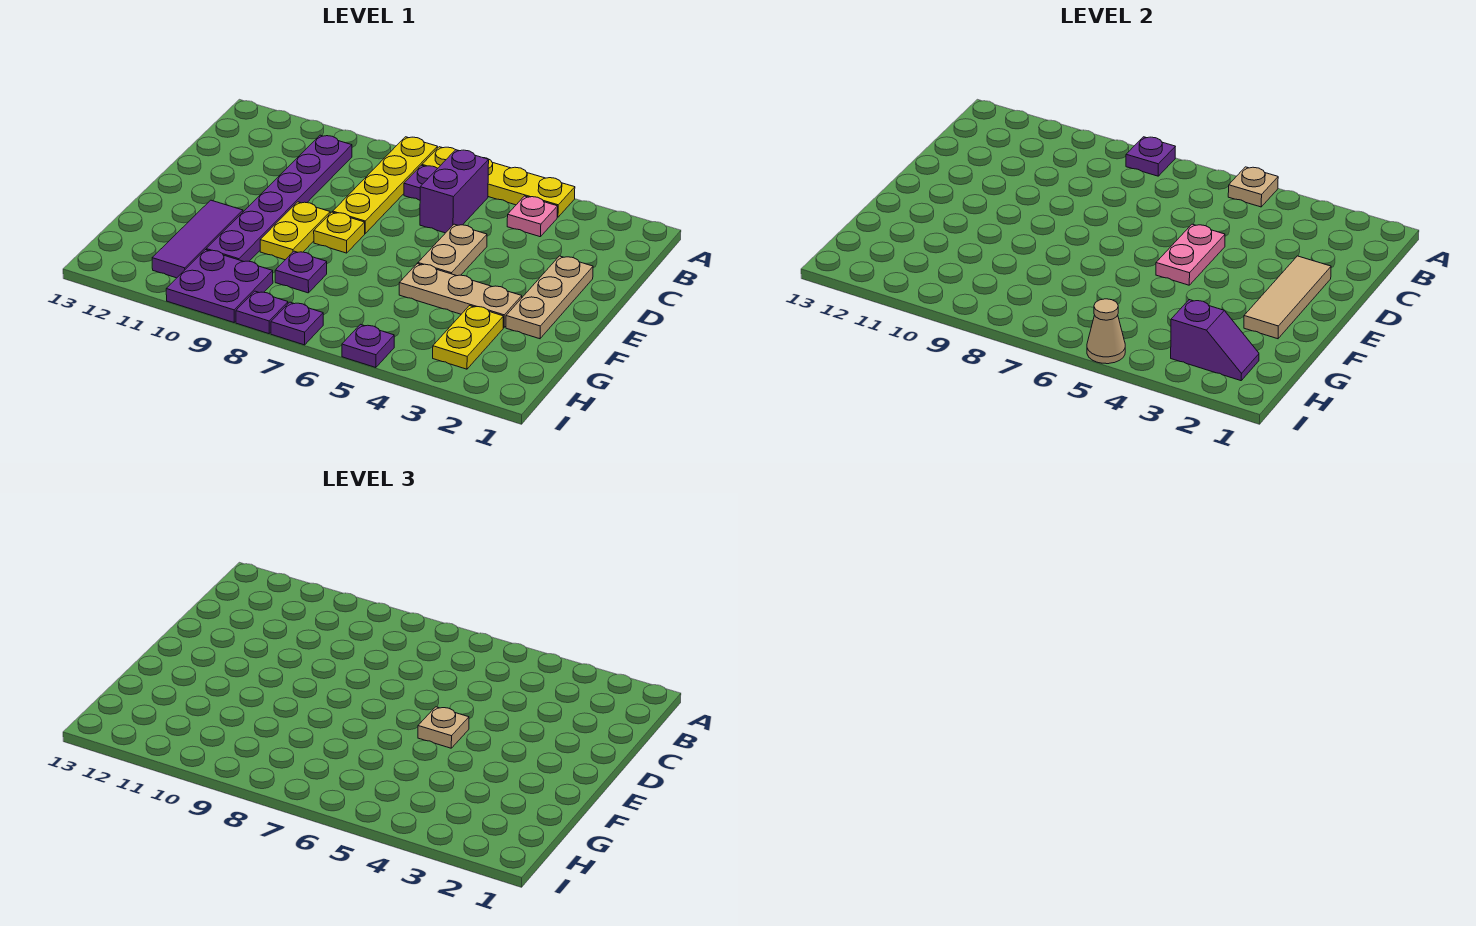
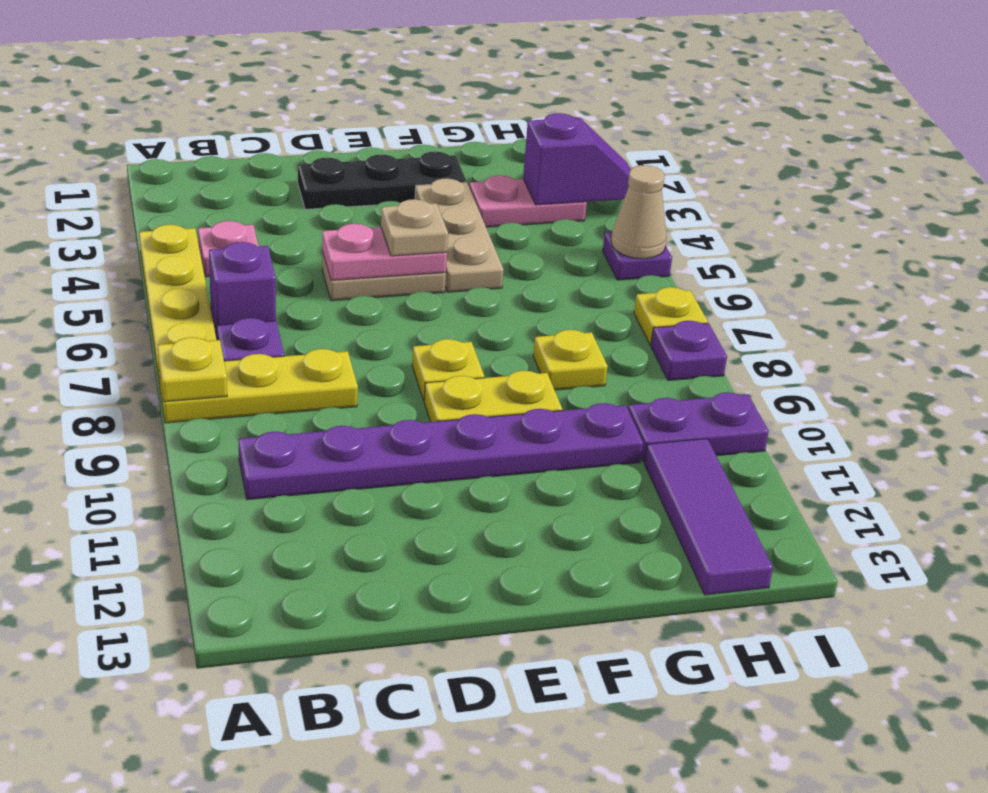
tan 1x1 plate [1228,167,1278,207] -> none
yellow 1x4 plate [333,137,437,233] -> yellow 1x3 plate [159,349,358,423]
purple 1x1 plate [1126,137,1175,176] -> yellow 1x1 plate [158,337,227,402]
purple 1x2 brick [420,150,489,233] -> purple 1x1 brick [209,242,276,340]
tan 1x3 plate [506,256,593,339] -> black 1x3 plate [298,151,466,209]
tan 1x3 tile [1244,256,1331,339] -> none
purple 1x3 tile [152,200,243,278] -> purple 1x3 tile turned to [644,439,773,595]
yellow 1x2 plate [433,306,504,369] -> pink 1x2 plate [469,175,587,227]
purple 1x1 plate [275,251,327,293] -> yellow 1x1 plate [533,330,608,390]
purple 1x2 slope [1171,300,1259,381] -> purple 1x2 slope turned to [523,113,631,205]
purple 2x2 plate [166,250,273,322] -> purple 1x2 plate [628,392,769,462]
purple 1x1 plate [271,302,323,345] -> yellow 1x1 plate [634,287,708,345]

